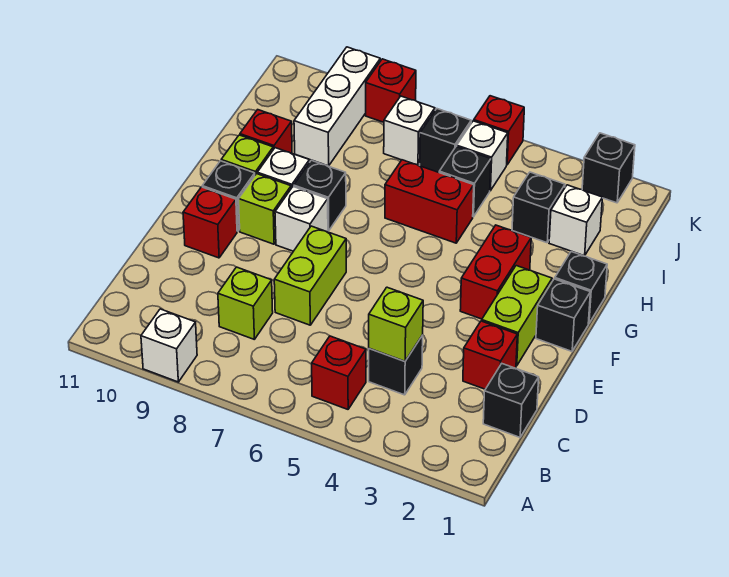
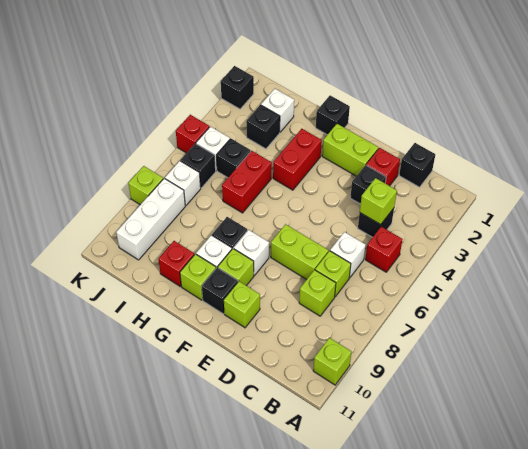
white 1x1 brick [141,309,197,382] -> white 1x1 brick moved to [330,232,366,278]
none -> lime 1x1 brick [313,338,352,385]
none -> lime 1x1 brick [315,251,351,297]
red 1x1 brick [183,187,237,258] -> lime 1x1 brick [224,281,260,328]
black 1x1 brick [536,279,590,351] -> black 1x1 brick moved to [350,165,386,204]
red 1x2 brick [460,225,531,319] -> red 1x2 brick turned to [273,129,322,190]
white 1x3 brick [294,47,380,166] -> white 1x3 brick turned to [116,178,185,260]
red 1x1 brick [366,59,416,122] -> lime 1x1 brick [128,166,163,205]

